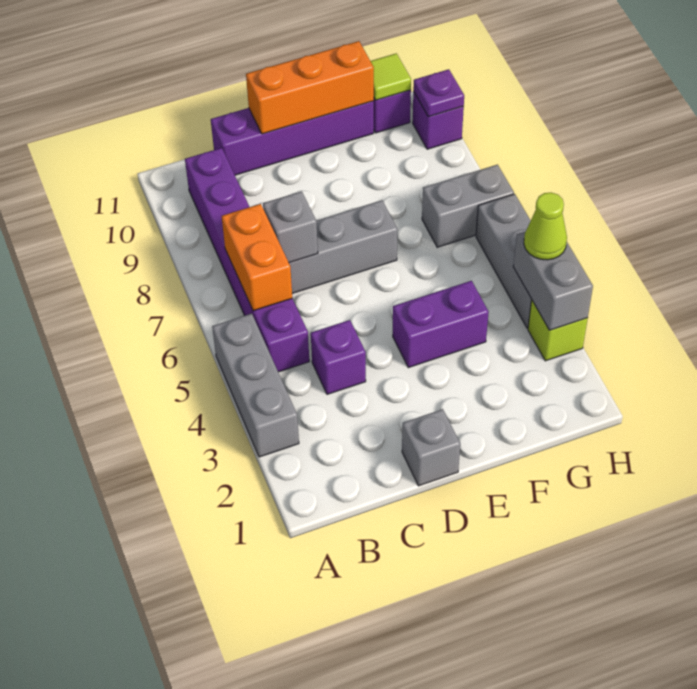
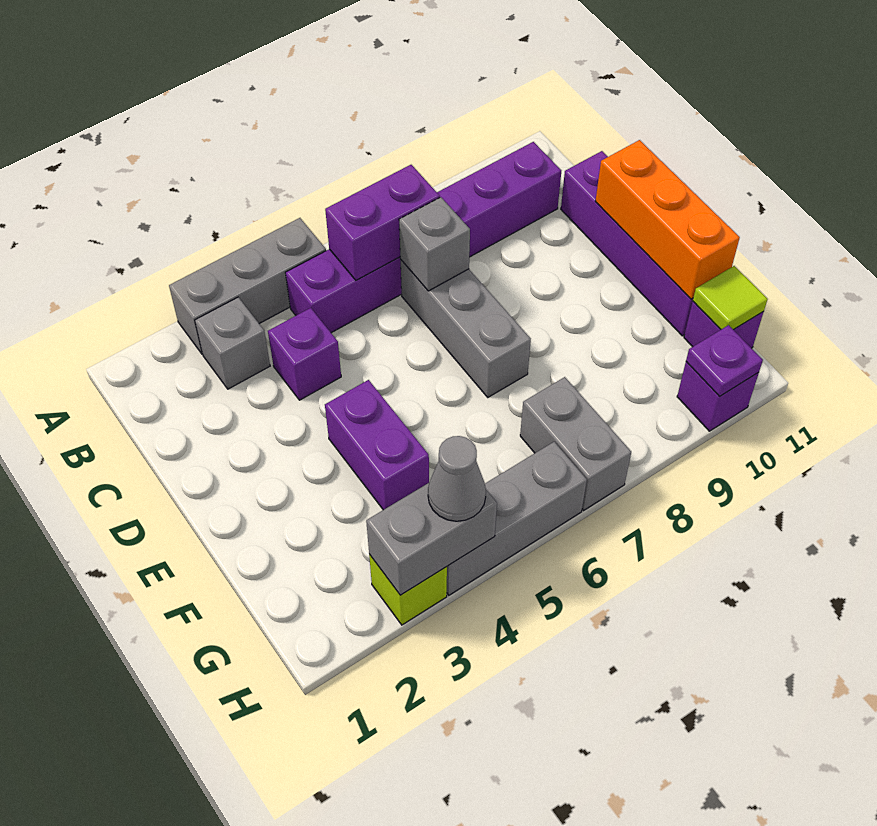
orange 1x2 brick [222,204,292,311] -> purple 1x2 brick [325,165,440,280]
grey 1x1 brick [402,409,460,486] -> grey 1x1 brick moved to [195,297,270,389]
lime 1x1 cone [524,193,567,260] -> grey 1x1 cone [428,436,486,521]

